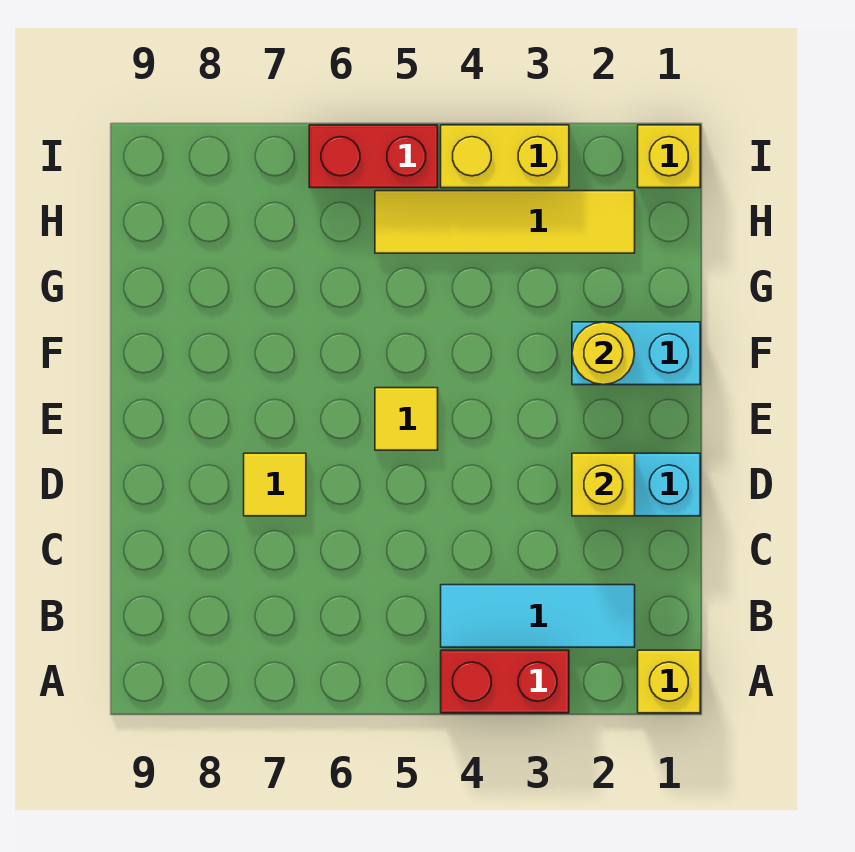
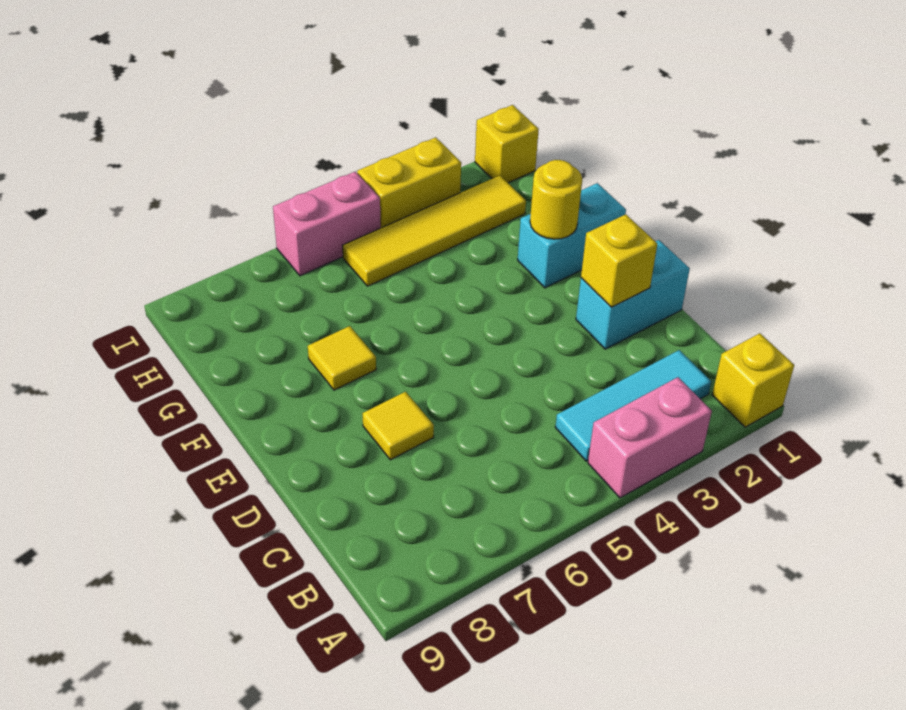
red 1x2 brick [441,650,569,713] -> pink 1x2 brick [588,377,712,498]
yellow 1x1 tile [375,388,438,450] -> yellow 1x1 tile moved to [308,326,376,390]
red 1x2 brick [309,125,438,188] -> pink 1x2 brick [273,172,381,276]

